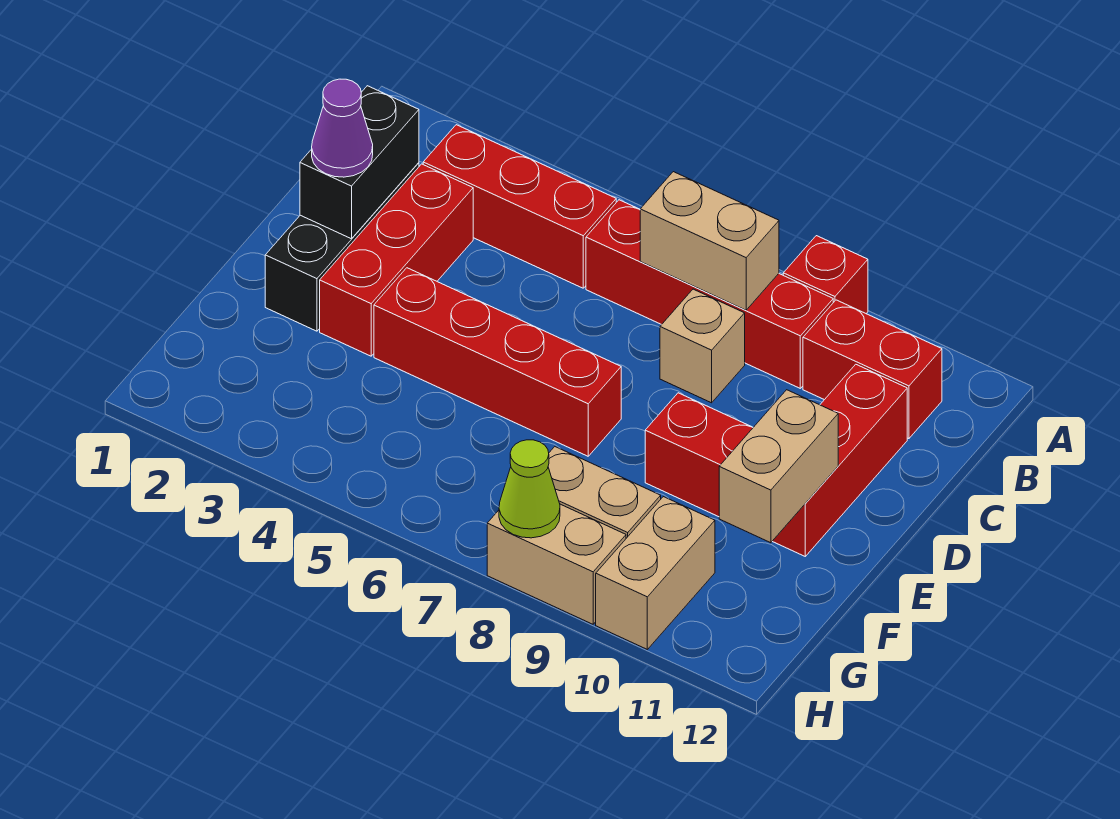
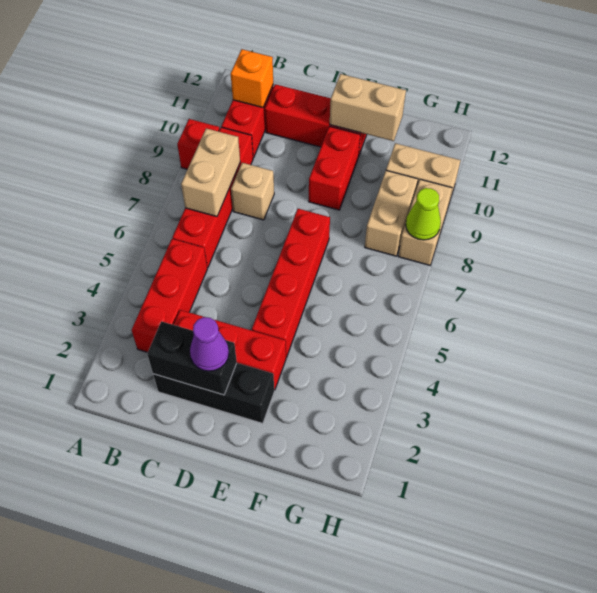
none -> orange 1x1 brick [231,49,273,107]

